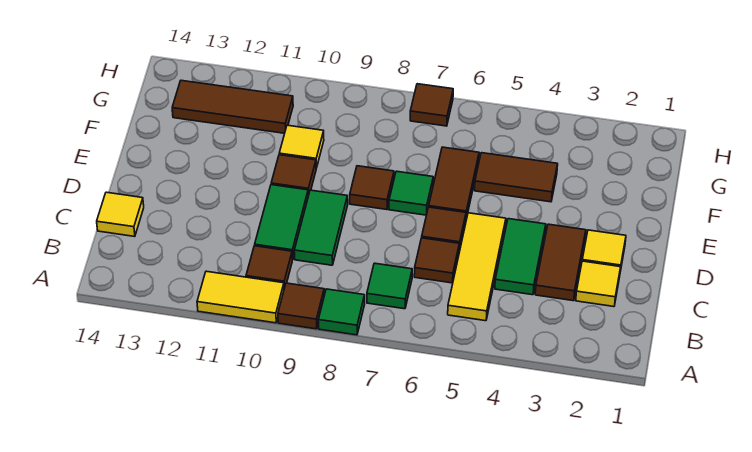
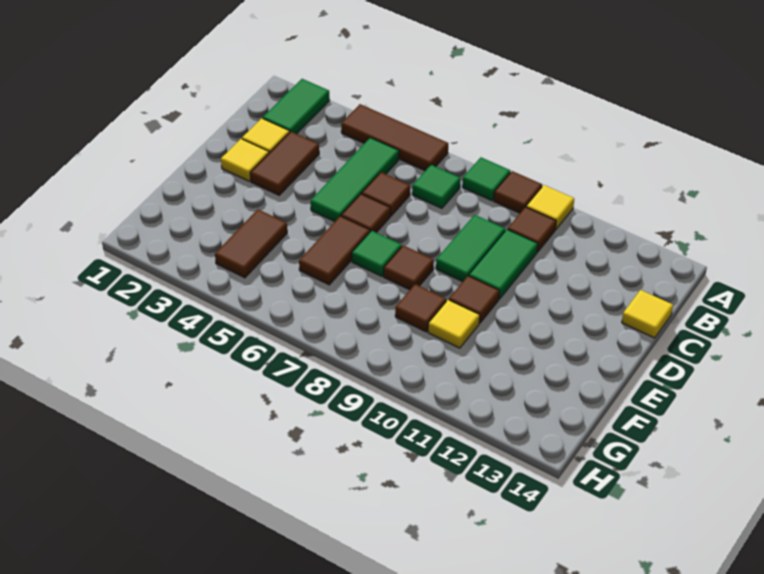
yellow 1x2 tile [197,271,284,323] -> yellow 1x1 tile [526,185,574,229]
yellow 1x3 tile [448,213,506,321] -> green 1x3 tile [311,138,399,222]
green 1x2 tile [495,219,546,295] -> green 1x2 tile moved to [263,79,330,134]
brown 1x2 tile [475,153,558,202] -> brown 1x2 tile turned to [215,210,287,278]
brown 1x3 tile [172,80,293,133] -> brown 1x3 tile moved to [341,104,448,171]
brown 1x1 tile [410,84,453,126] -> brown 1x1 tile moved to [395,284,446,332]

